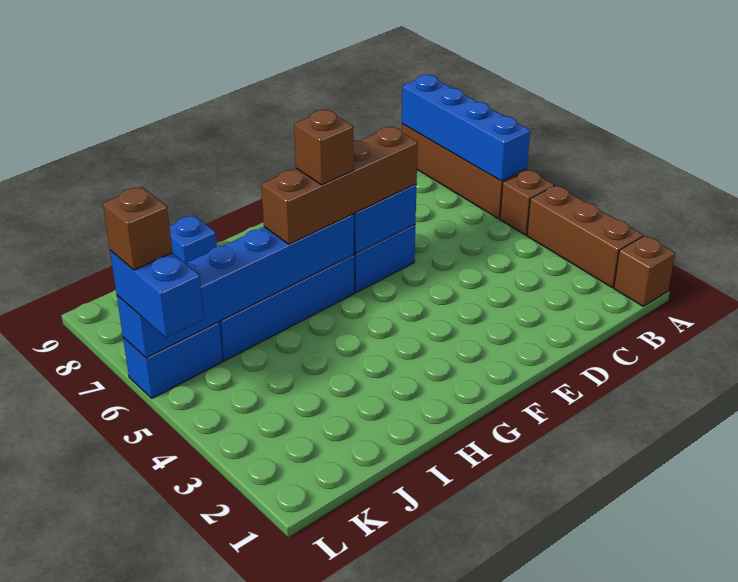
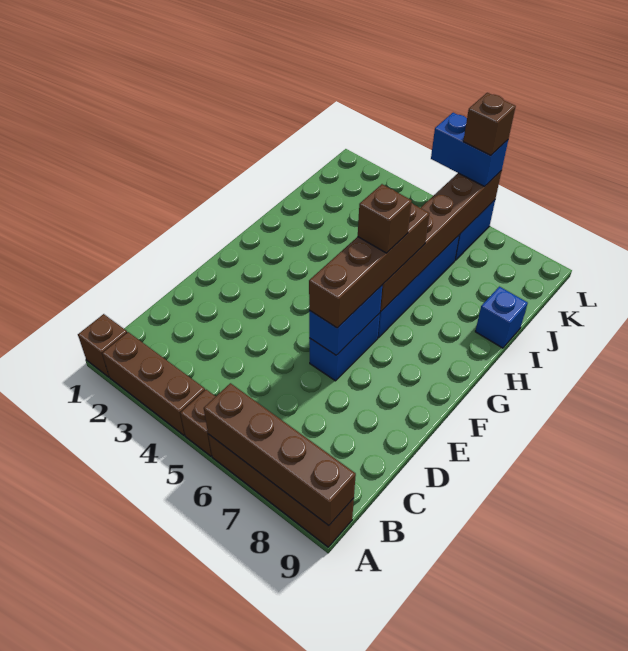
blue 1x4 brick [402,75,530,181] -> brown 1x4 brick [204,383,356,525]
blue 1x6 brick [117,214,354,358] -> brown 1x6 brick [380,171,501,312]

